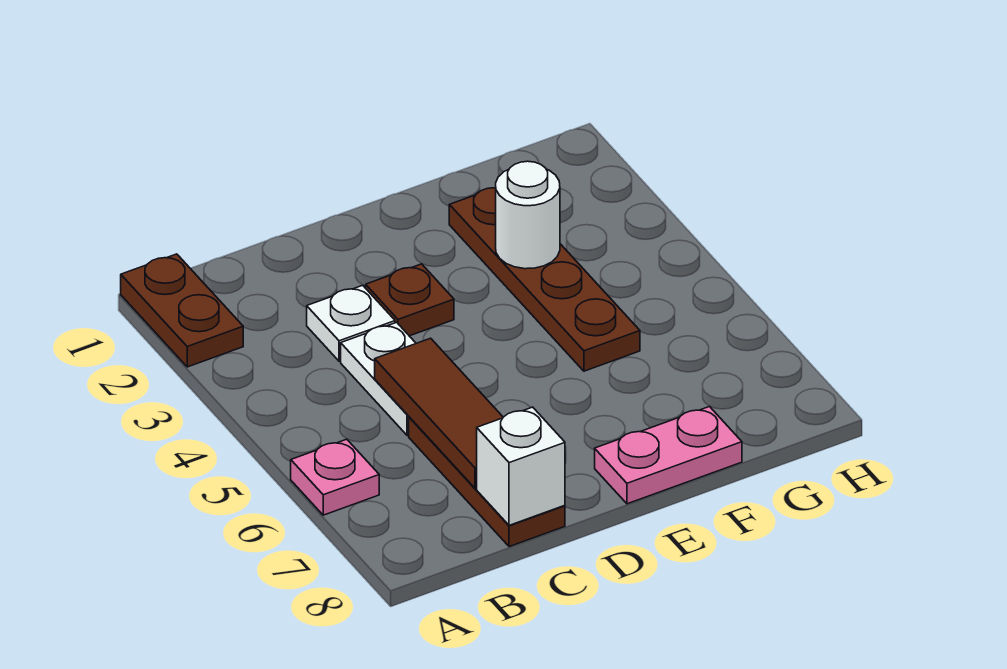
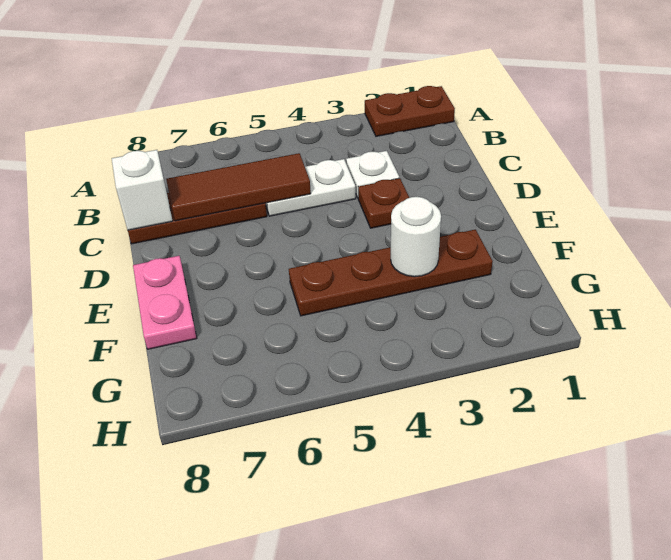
pink 1x1 plate [291,439,379,515] -> none

